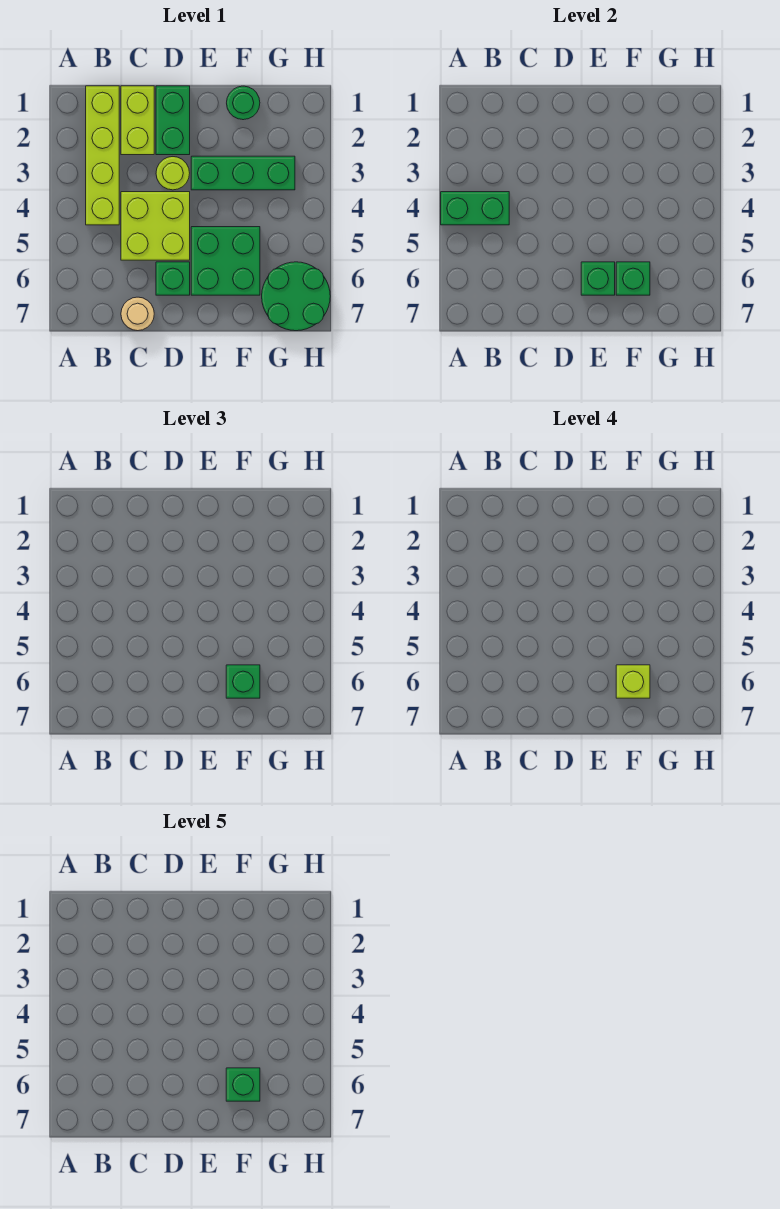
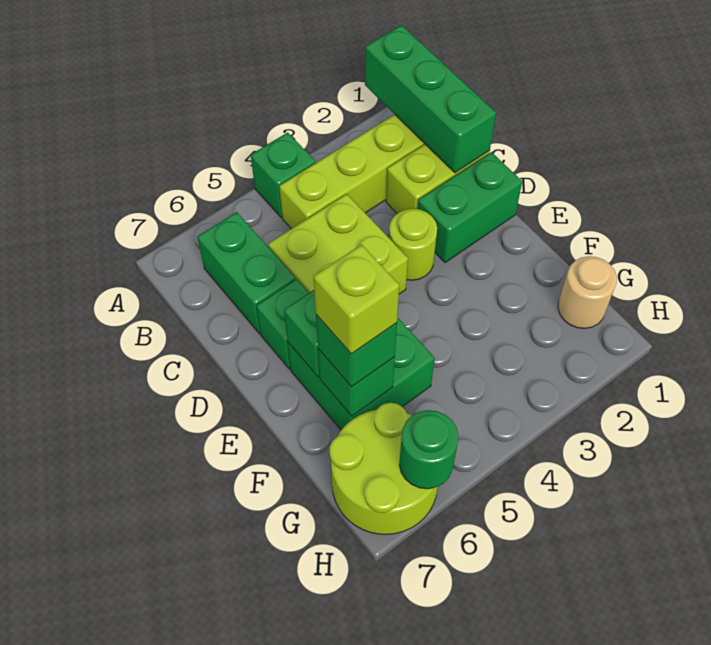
green 1x2 brick [441,192,509,225] -> green 1x2 brick moved to [197,212,295,334]
tan 1x1 round brick [121,297,154,331] -> tan 1x1 round brick moved to [558,256,617,329]
green 1x3 brick [191,156,295,190] -> green 1x3 brick moved to [365,25,496,173]
green 1x1 round brick [227,86,260,120] -> green 1x1 round brick moved to [399,410,458,489]
green 1x1 brick [226,1068,260,1101] -> green 1x1 brick moved to [251,132,315,218]
green 2x2 round brick [262,262,330,331] -> lime 2x2 round brick [330,403,438,534]

